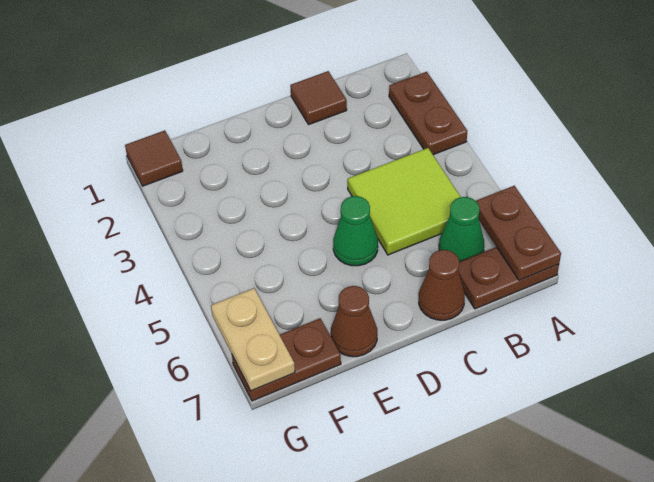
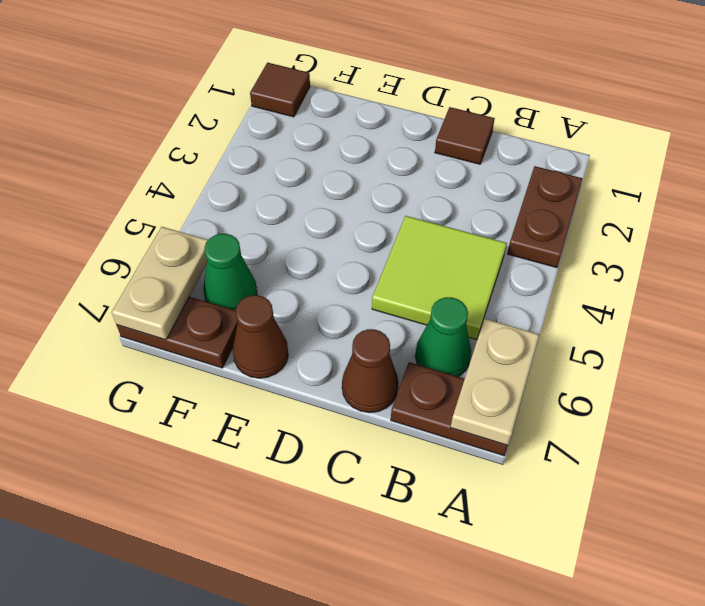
brown 1x2 plate [476,186,561,281] -> tan 1x2 plate [451,319,539,445]
green 1x1 cone [333,196,378,266] -> green 1x1 cone moved to [204,234,257,310]

